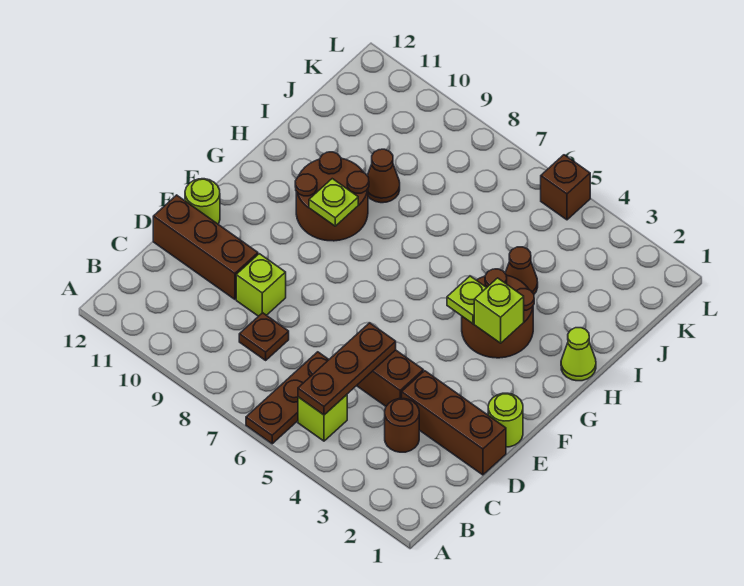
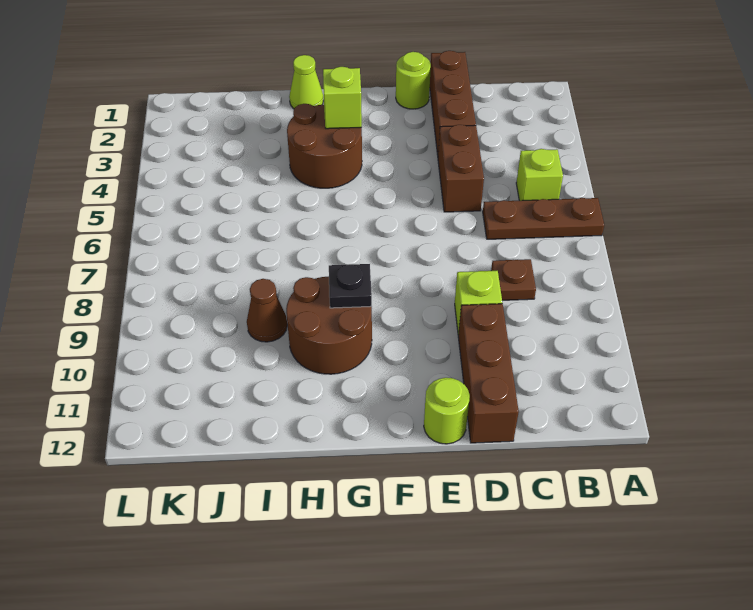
brown 1x3 plate [298,323,396,415] -> none
brown 1x1 round brick [385,399,419,452] -> none
lime 1x1 plate [447,276,486,324] -> none
lime 1x1 plate [309,179,358,226] -> black 1x1 plate [329,264,372,308]
brown 1x1 cone [505,247,538,294] -> none
brown 1x1 brick [541,155,590,220] -> none

